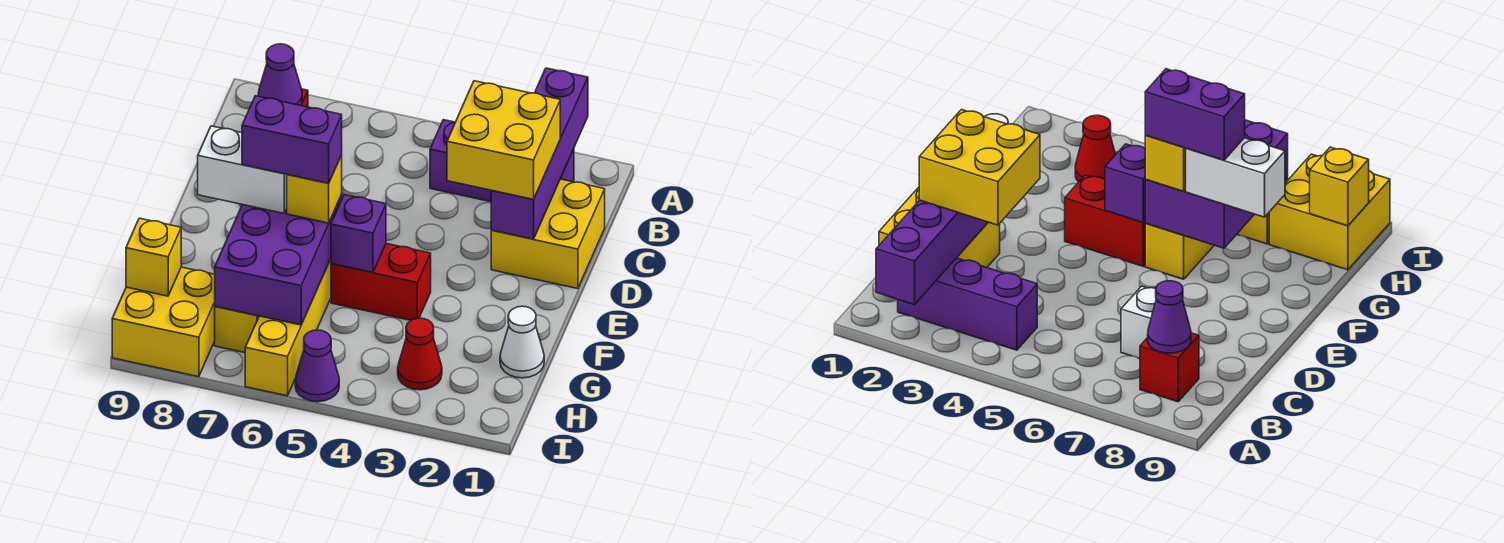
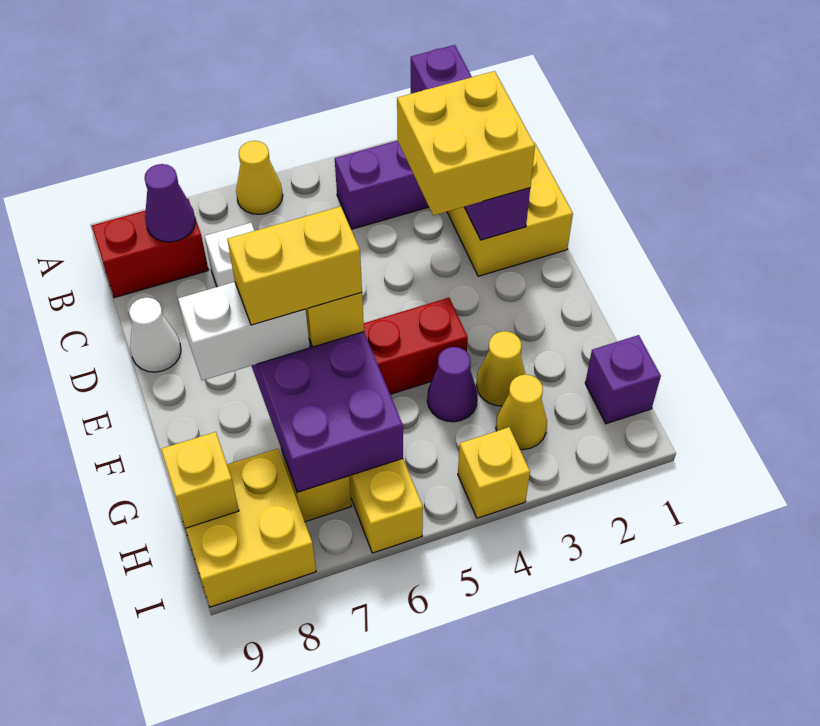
none -> yellow 1x1 cone [236,141,283,214]
red 1x1 brick [1140,333,1199,402] -> red 1x2 brick [92,199,208,298]
purple 1x1 brick [331,195,386,272] -> purple 1x1 brick moved to [585,335,661,424]
purple 1x2 brick [242,96,342,183] -> yellow 1x2 brick [227,206,362,325]
white 1x1 cone [500,306,544,378] -> white 1x1 cone moved to [129,297,181,372]
none -> yellow 1x1 cone [476,331,525,406]
red 1x1 cone [398,318,442,390] -> yellow 1x1 cone [496,374,547,450]
none -> yellow 1x1 brick [458,427,530,518]
purple 1x1 cone [295,330,339,402] -> purple 1x1 cone moved to [427,347,478,422]

